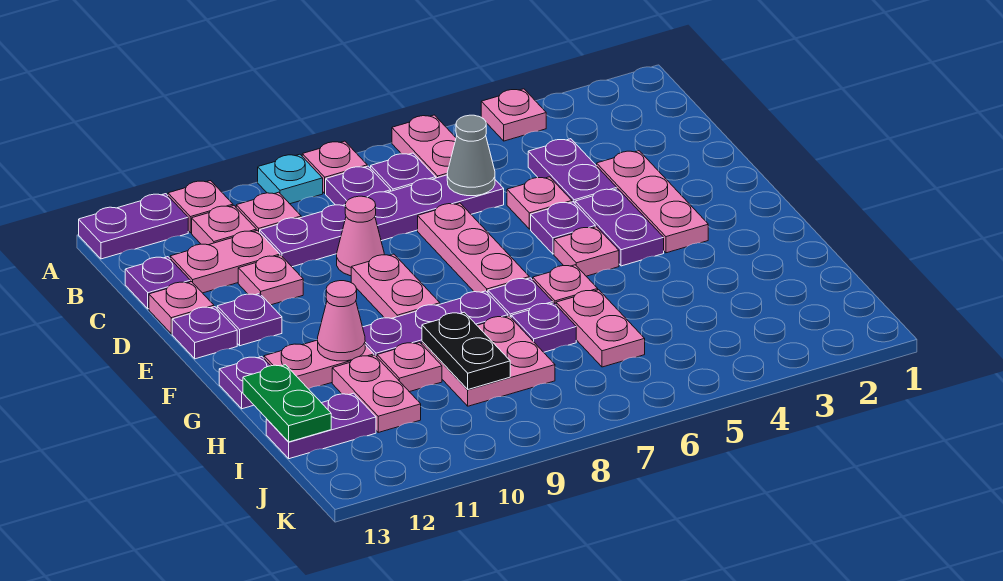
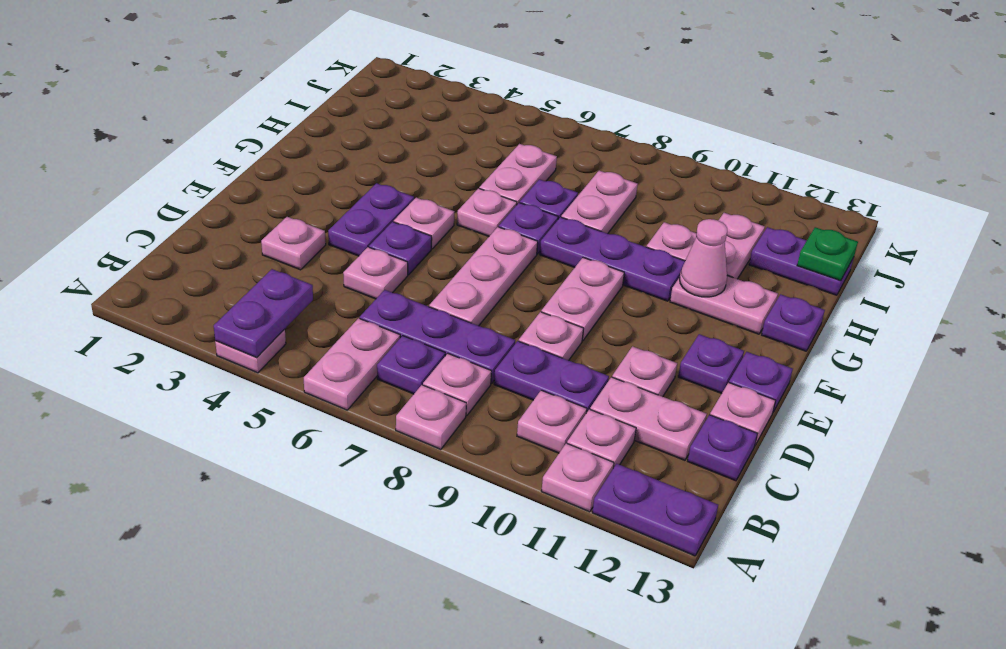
cyan 1x1 plate [258,154,323,204] -> none
purple 1x1 plate [326,166,391,206] -> pink 1x1 plate [423,354,491,416]
purple 1x2 plate [528,139,617,203] -> purple 1x2 plate moved to [214,269,313,357]
grey 1x1 cone [447,115,495,196] -> none
pink 1x3 plate [597,151,708,253] -> pink 1x1 plate [261,217,326,270]
pink 1x1 cone [337,196,384,276] -> pink 1x1 plate [519,312,584,360]
pink 2x2 plate [422,316,555,406] -> pink 1x2 plate [561,171,638,234]
black 1x2 plate [422,312,510,389] -> none
green 1x2 plate [243,365,331,442] -> green 1x1 plate [797,227,858,281]

